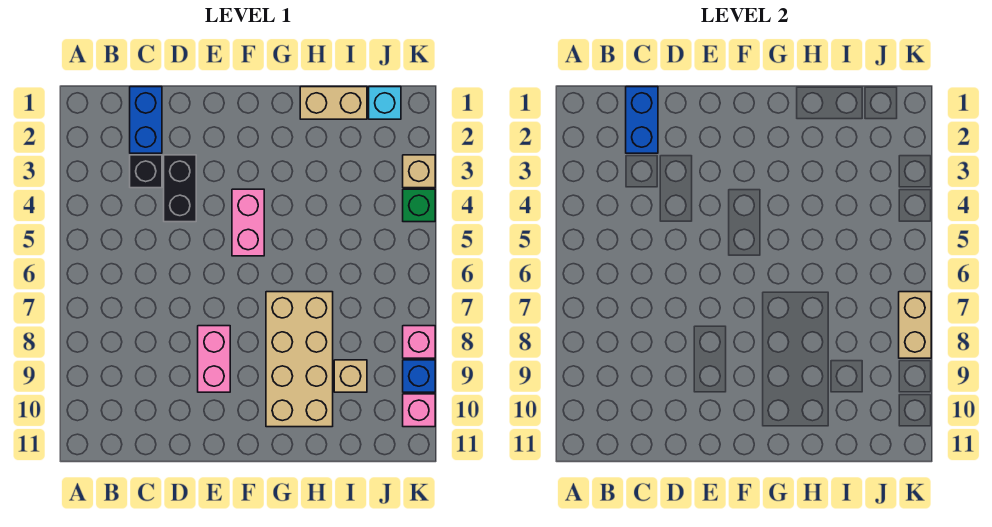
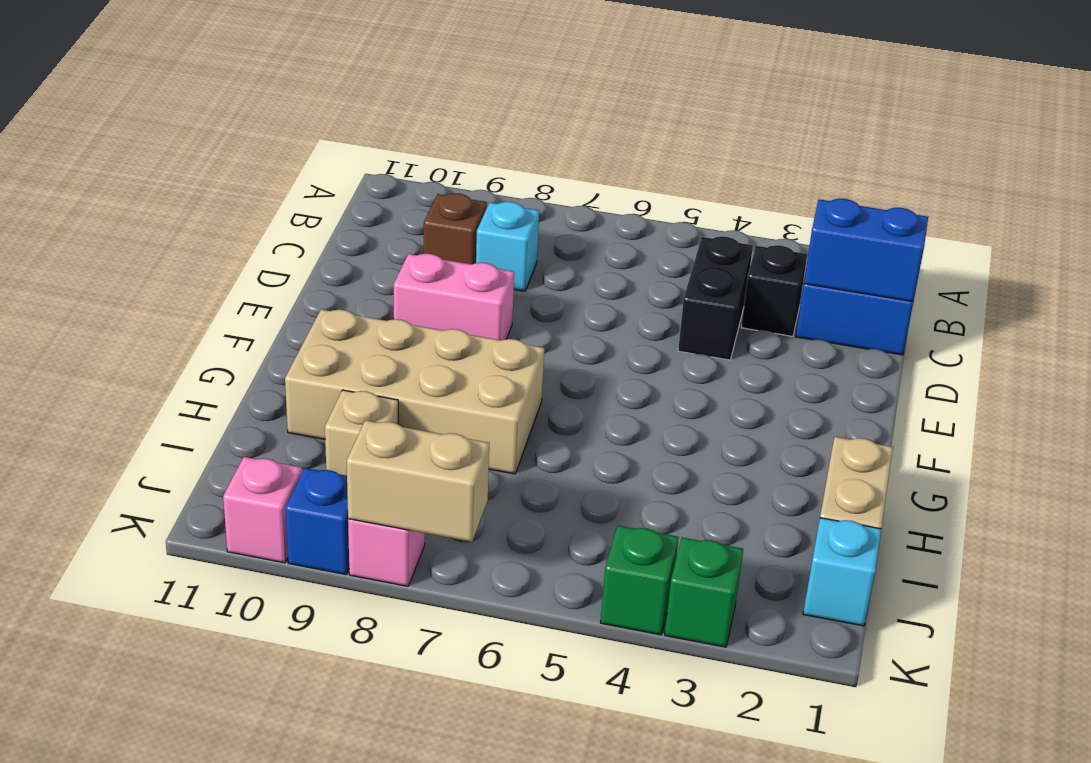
none -> cyan 1x1 brick [476,202,539,291]
none -> brown 1x1 brick [424,193,487,264]
black 1x2 brick [164,155,196,222] -> black 1x2 brick turned to [678,236,753,360]
pink 1x2 brick [232,189,264,256] -> none
tan 1x1 brick [403,155,435,188] -> green 1x1 brick [665,537,743,647]

